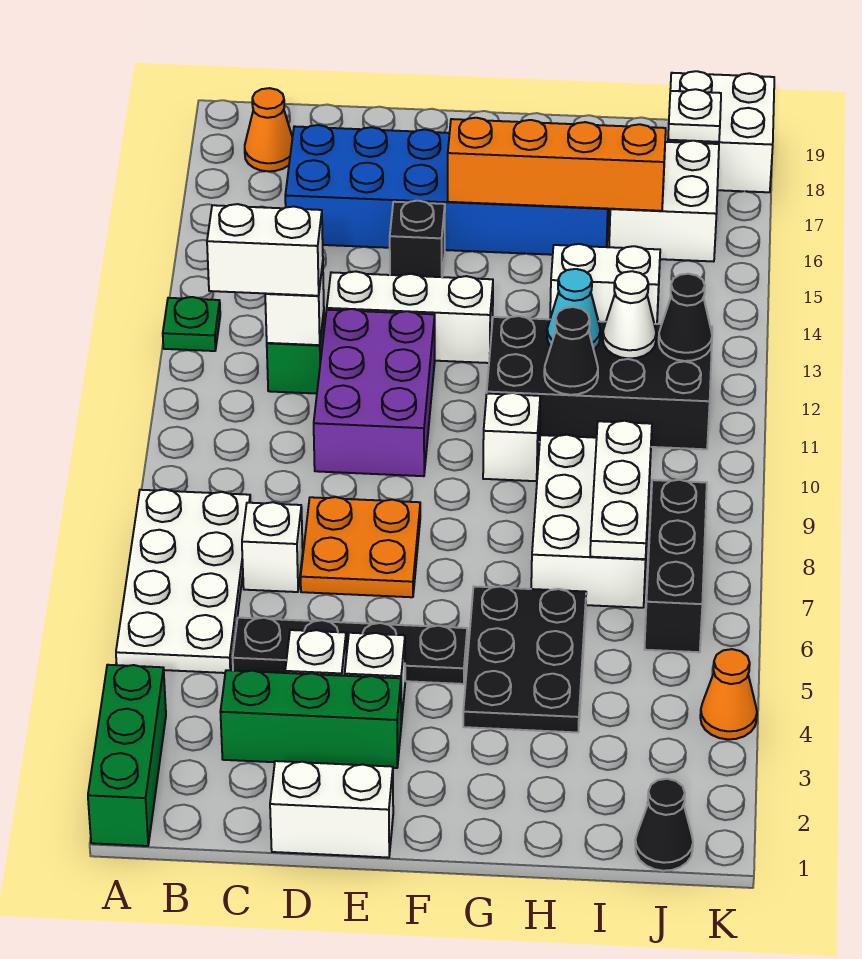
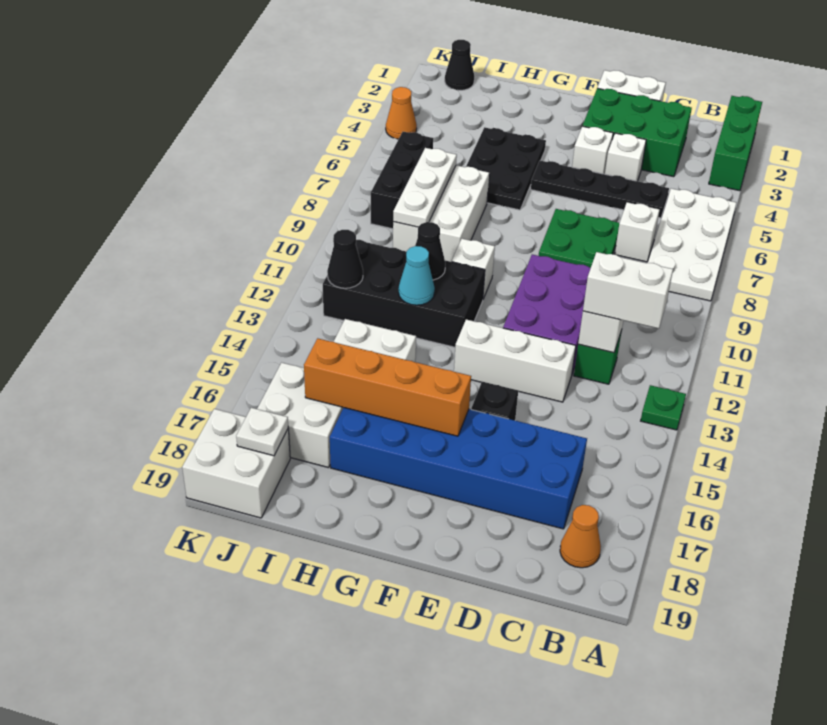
green 1x3 brick [220,670,401,768] -> green 2x3 brick [583,88,692,177]
orange 2x2 plate [301,497,420,597] -> green 2x2 plate [539,209,619,268]
white 1x1 cone [603,271,656,359] -> none

